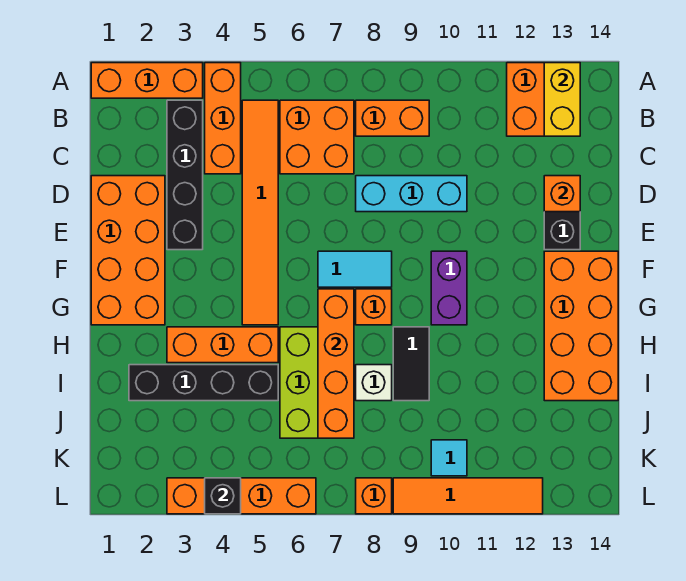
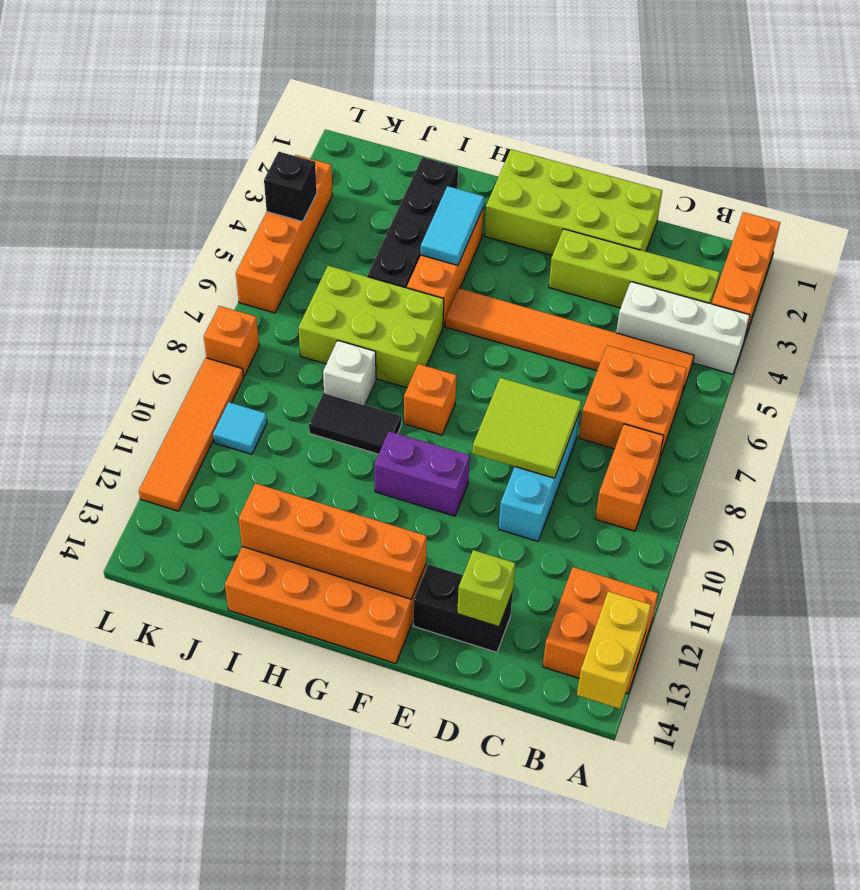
orange 1x3 brick [205,63,241,174] -> white 1x3 brick [616,282,750,374]
yellow 1x2 brick [544,63,580,136] -> yellow 1x2 brick turned to [577,591,651,709]
black 1x4 brick [167,100,203,250] -> lime 1x4 brick [549,229,720,308]
orange 2x4 brick [91,176,165,325] -> lime 2x4 brick [484,149,662,255]
none -> lime 2x2 tile [472,378,581,478]
orange 1x1 brick [544,176,580,212] -> lime 1x1 brick [457,550,515,627]
cyan 1x2 tile [318,251,392,287] -> cyan 1x2 tile moved to [421,186,484,265]
orange 1x4 brick [318,289,354,438] -> orange 1x4 brick moved to [239,483,427,599]

